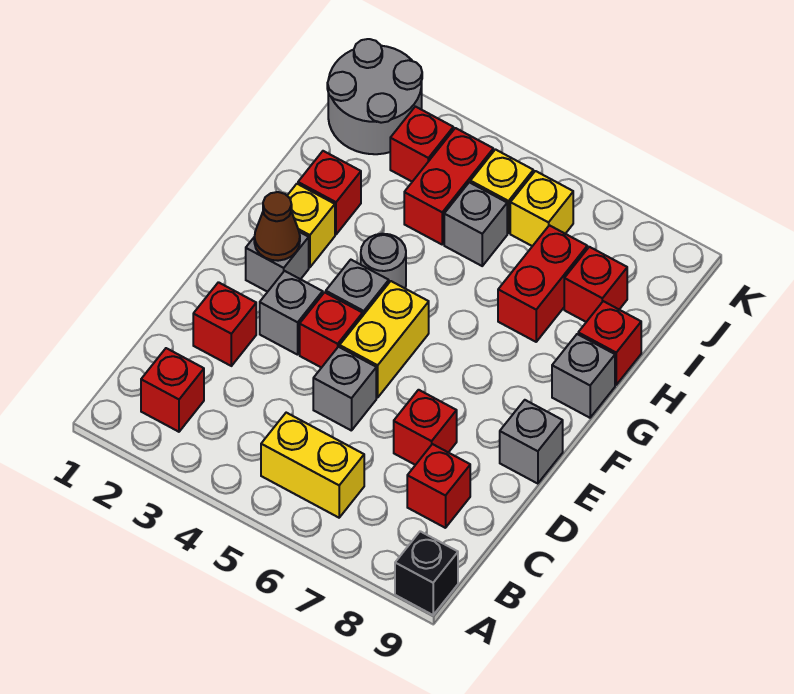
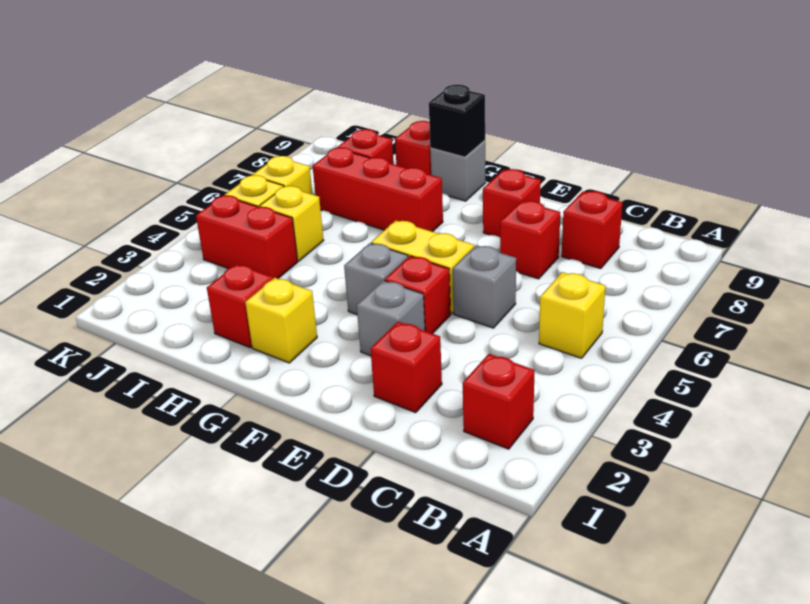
black 1x1 brick [395,531,458,615] -> black 1x1 brick moved to [429,85,485,157]
yellow 1x2 brick [261,413,364,518] -> yellow 1x1 brick [539,272,605,358]
grey 1x1 brick [500,400,563,484] -> none
grey 1x1 brick [246,232,309,292] -> none
brown 1x1 cone [254,192,300,261] -> none
grey 1x1 round brick [361,234,406,289] -> none
red 1x2 brick [498,225,587,342] -> red 1x3 brick [313,147,443,232]
grey 1x1 brick [444,182,507,266] -> yellow 1x1 brick [260,186,324,261]
grey 2x2 round brick [327,39,422,154] -> none
red 1x1 brick [390,106,453,182] -> red 1x1 brick moved to [483,169,541,237]

